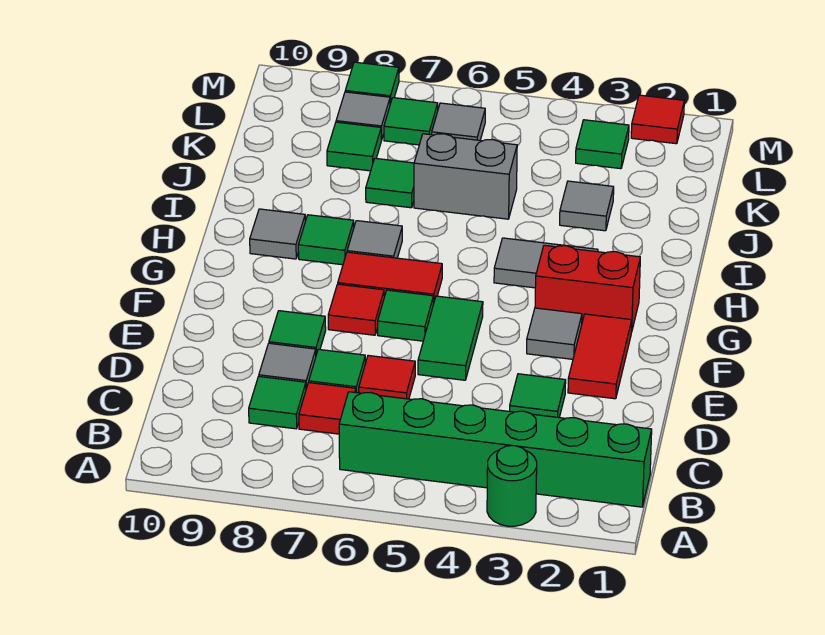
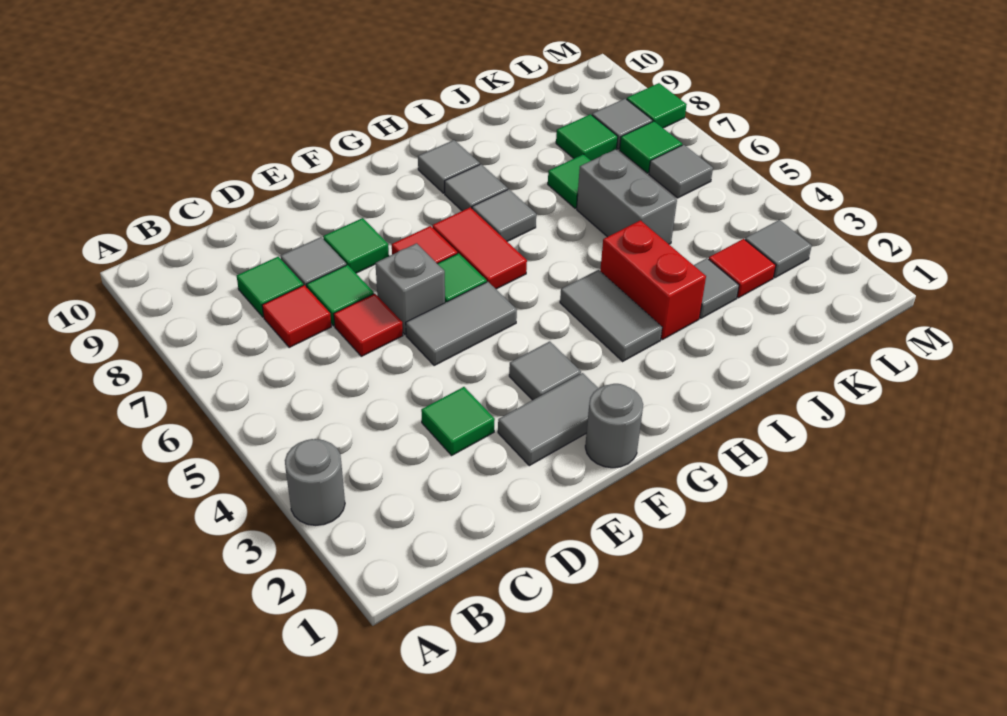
green 1x1 round brick [487,446,537,526] -> grey 1x1 round brick [285,439,345,525]
green 1x6 brick [339,392,652,507] -> none
red 1x2 tile [568,314,632,399] -> grey 1x2 tile [498,373,598,466]
green 1x2 tile [418,296,483,380] -> grey 1x2 tile [406,282,517,365]
none -> grey 1x1 brick [375,243,445,335]
none -> grey 1x1 round brick [585,384,643,468]
red 1x2 brick [535,245,640,332] -> red 1x2 brick moved to [600,220,706,340]
green 1x1 tile [298,215,354,265] -> grey 1x1 tile [445,164,508,211]
green 1x1 tile [576,120,629,169] -> grey 1x1 tile [745,220,812,278]
red 1x1 tile [631,95,684,144] -> red 1x1 tile moved to [709,239,776,298]

